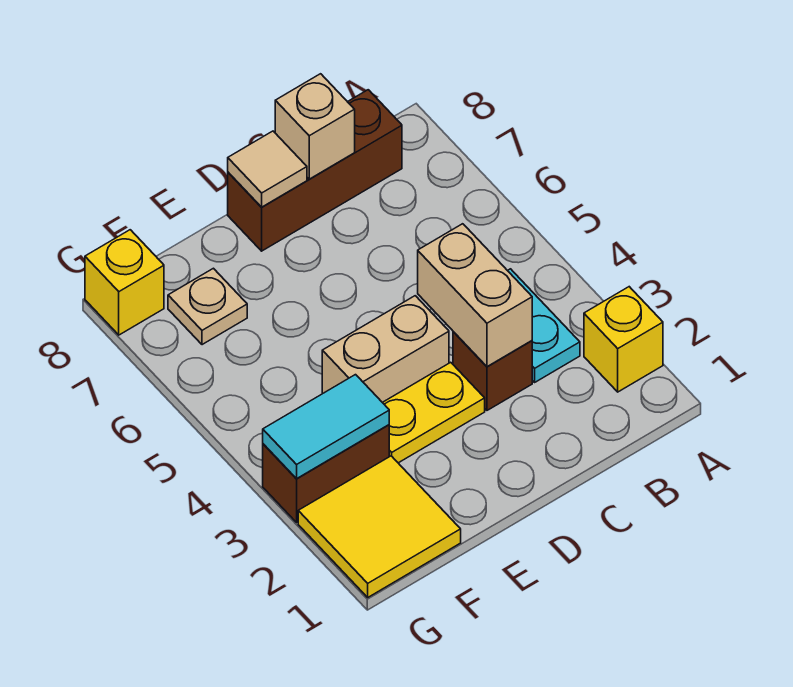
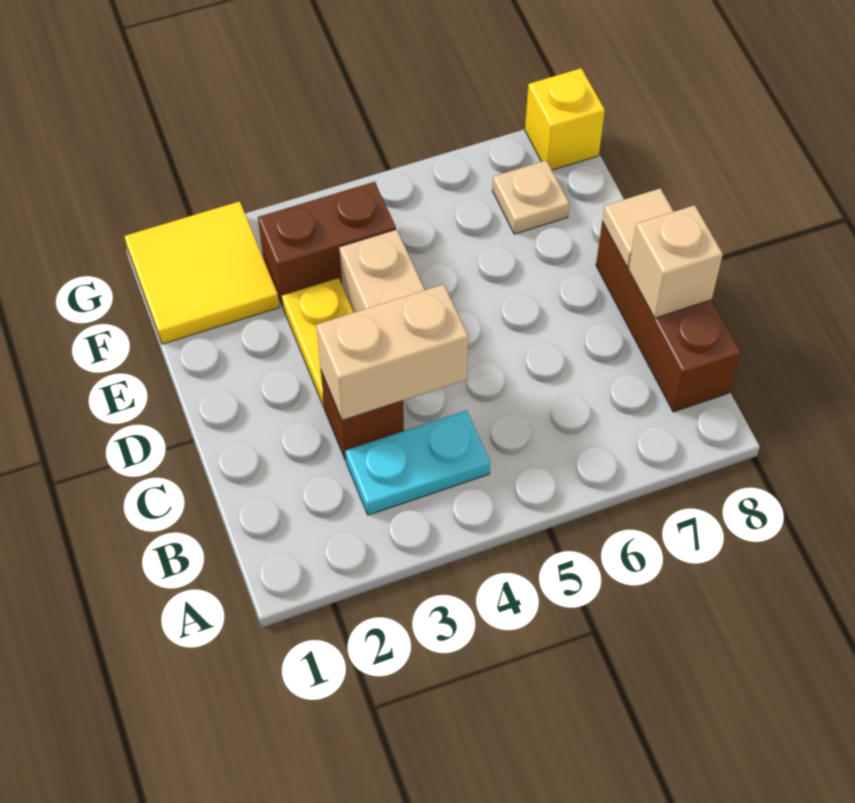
yellow 1x1 brick [584,287,663,392] -> none
brown 1x2 brick [263,425,389,522] -> brown 1x2 brick turned to [258,182,396,306]
cyan 1x2 tile [263,375,389,478] -> none

